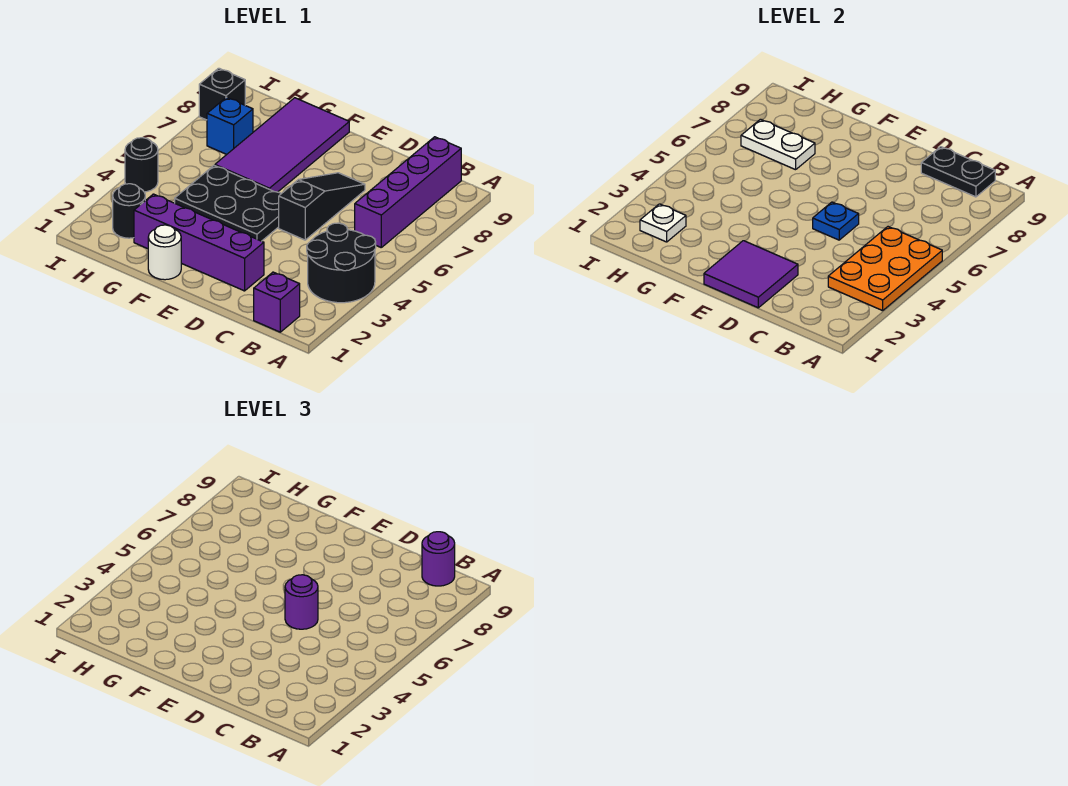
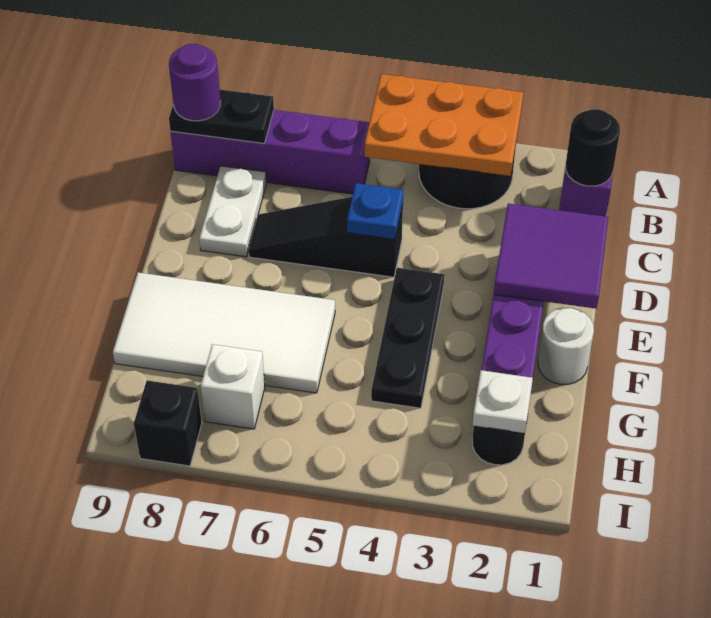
black 1x2 plate [921,147,995,197] -> black 1x2 plate turned to [169,90,274,143]
purple 1x1 round brick [285,575,318,629] -> none
black 2x3 plate [175,166,281,241] -> black 1x3 plate [371,268,444,408]
purple 2x4 tile [215,98,349,192] -> white 2x4 tile [113,272,335,393]
white 1x2 plate [741,119,815,170] -> white 1x2 plate moved to [199,166,266,257]
blue 1x1 brick [207,97,253,154] -> white 1x1 brick [201,344,265,429]
black 1x1 round brick [125,138,158,192] -> black 1x1 round brick moved to [565,109,620,186]

